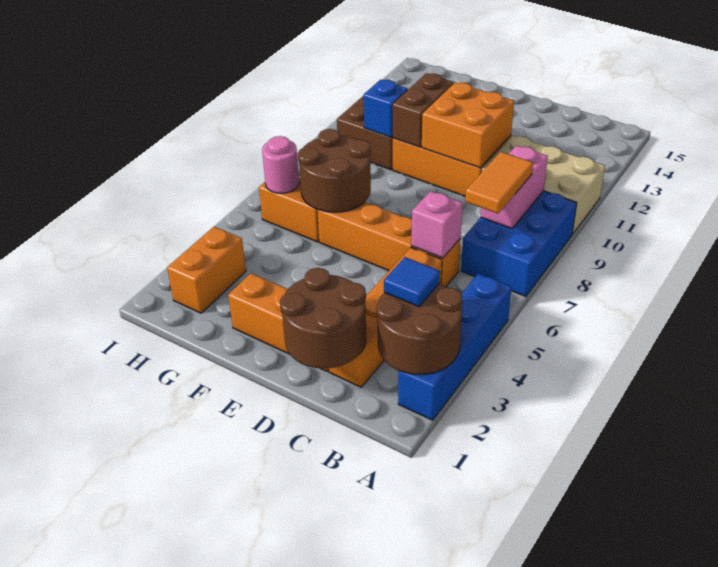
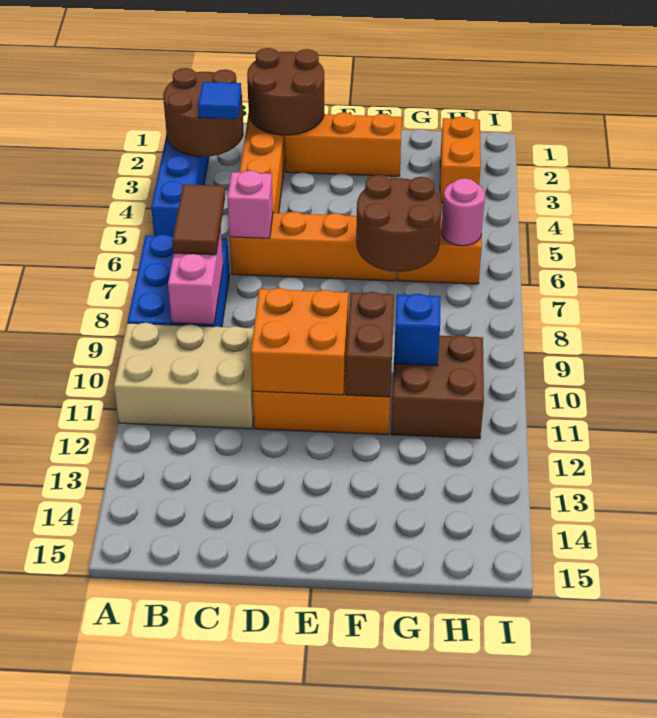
orange 1x2 tile [465,152,533,213] -> brown 1x2 tile [172,184,225,255]

